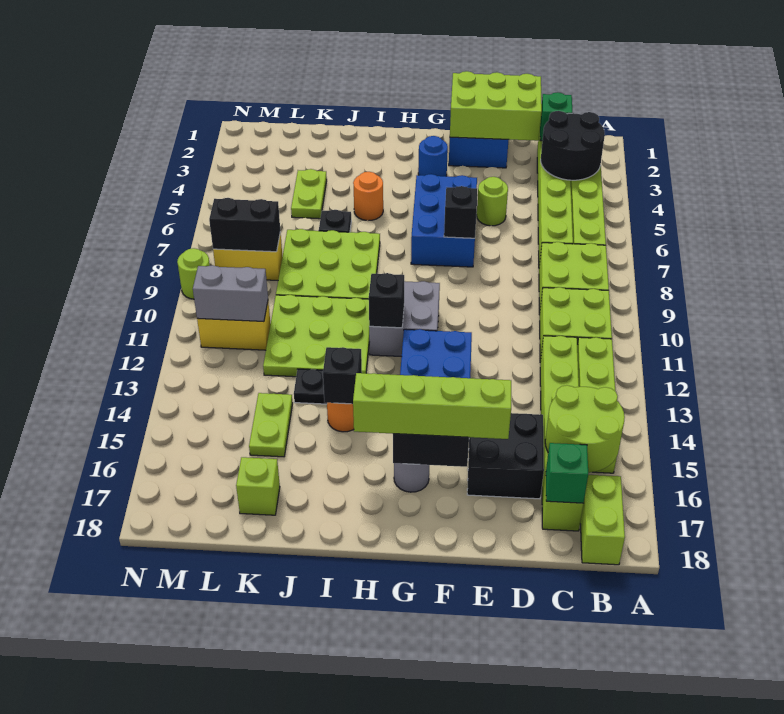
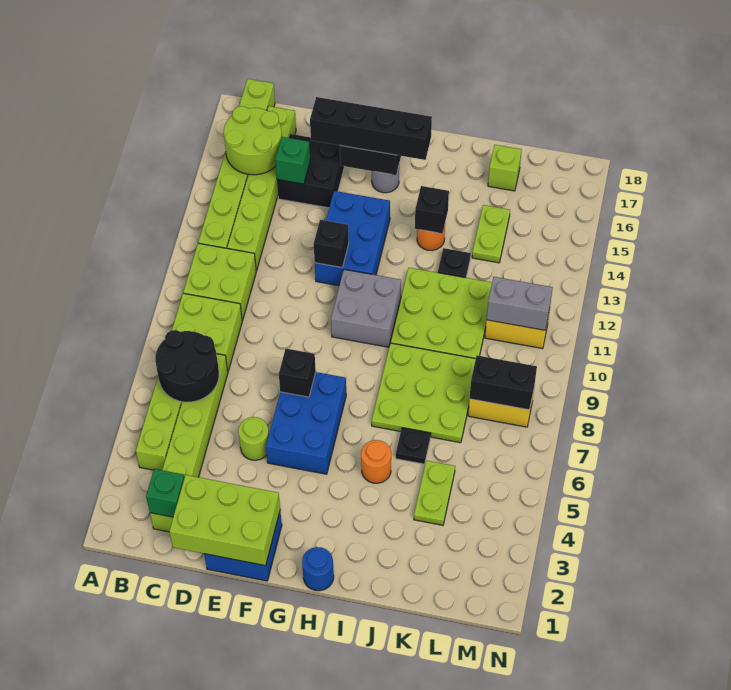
black 2x2 round brick [541,111,605,180] -> black 2x2 round brick moved to [155,330,219,402]
green 1x1 brick [546,443,588,503] -> green 1x1 brick moved to [275,137,310,184]
lime 1x4 brick [353,373,511,439] -> black 1x4 brick [310,97,432,160]
blue 1x1 round brick [418,136,448,176] -> blue 1x1 round brick moved to [302,547,334,591]
black 1x1 brick [369,273,404,328] -> black 1x1 brick moved to [314,220,349,268]
lime 1x1 round brick [177,248,210,299] -> none

